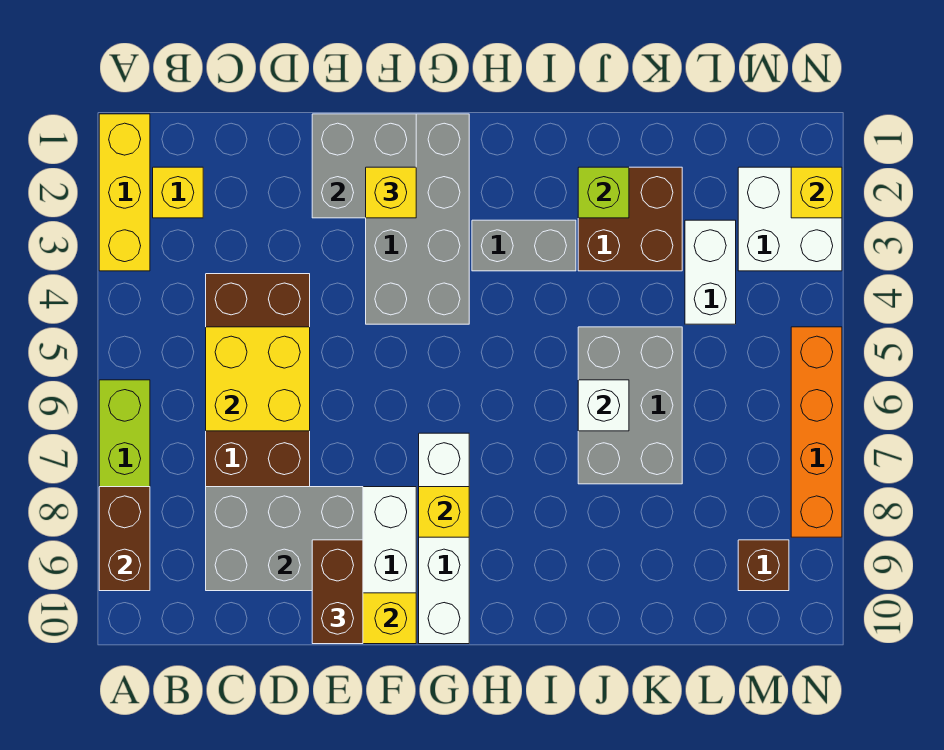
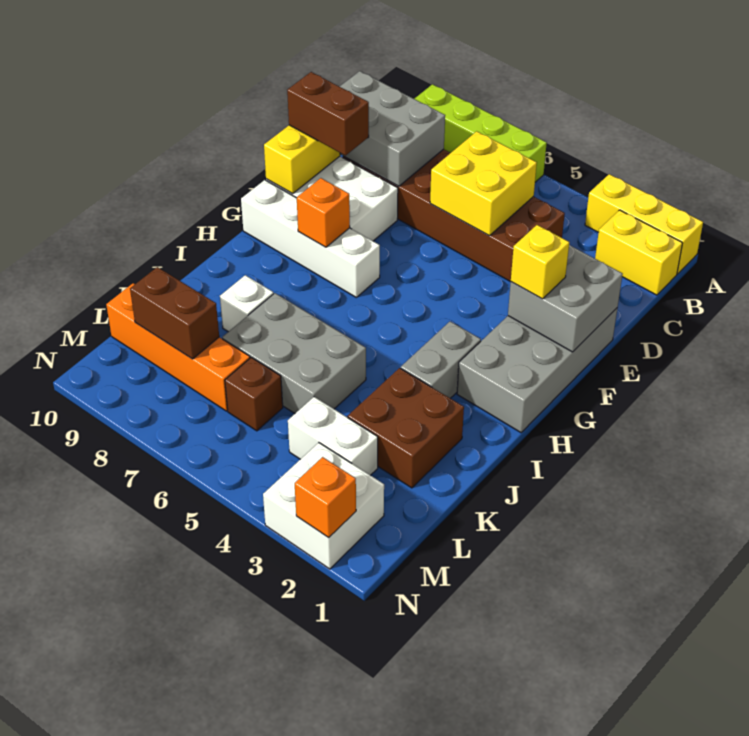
brown 1x2 brick [99,487,150,591] -> brown 1x2 brick moved to [130,267,219,359]
yellow 1x1 brick [153,167,203,218] -> yellow 1x2 brick [595,210,682,295]
grey 2x3 brick [206,487,363,591] -> grey 2x3 brick turned to [339,71,445,186]
grey 2x4 brick [366,114,469,324] -> grey 2x4 brick turned to [457,308,617,433]
yellow 1x1 brick [419,487,469,537] -> orange 1x1 brick [297,178,350,247]
lime 1x1 brick [578,167,629,218] -> none
white 1x1 brick [578,380,629,431] -> white 1x1 brick moved to [220,275,274,332]
brown 1x1 brick [738,540,789,591] -> brown 1x1 brick moved to [225,357,283,431]
yellow 1x1 brick [791,167,842,218] -> orange 1x1 brick [295,457,356,538]
orange 1x4 brick [791,327,842,537] -> orange 1x4 brick moved to [106,283,250,411]

